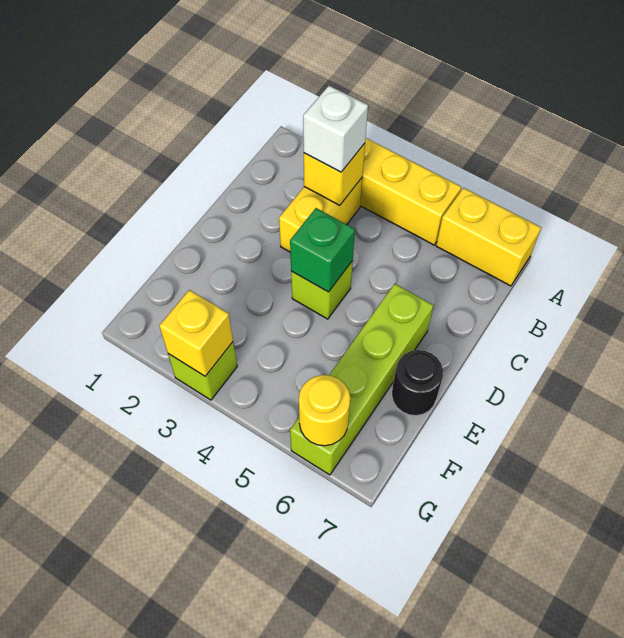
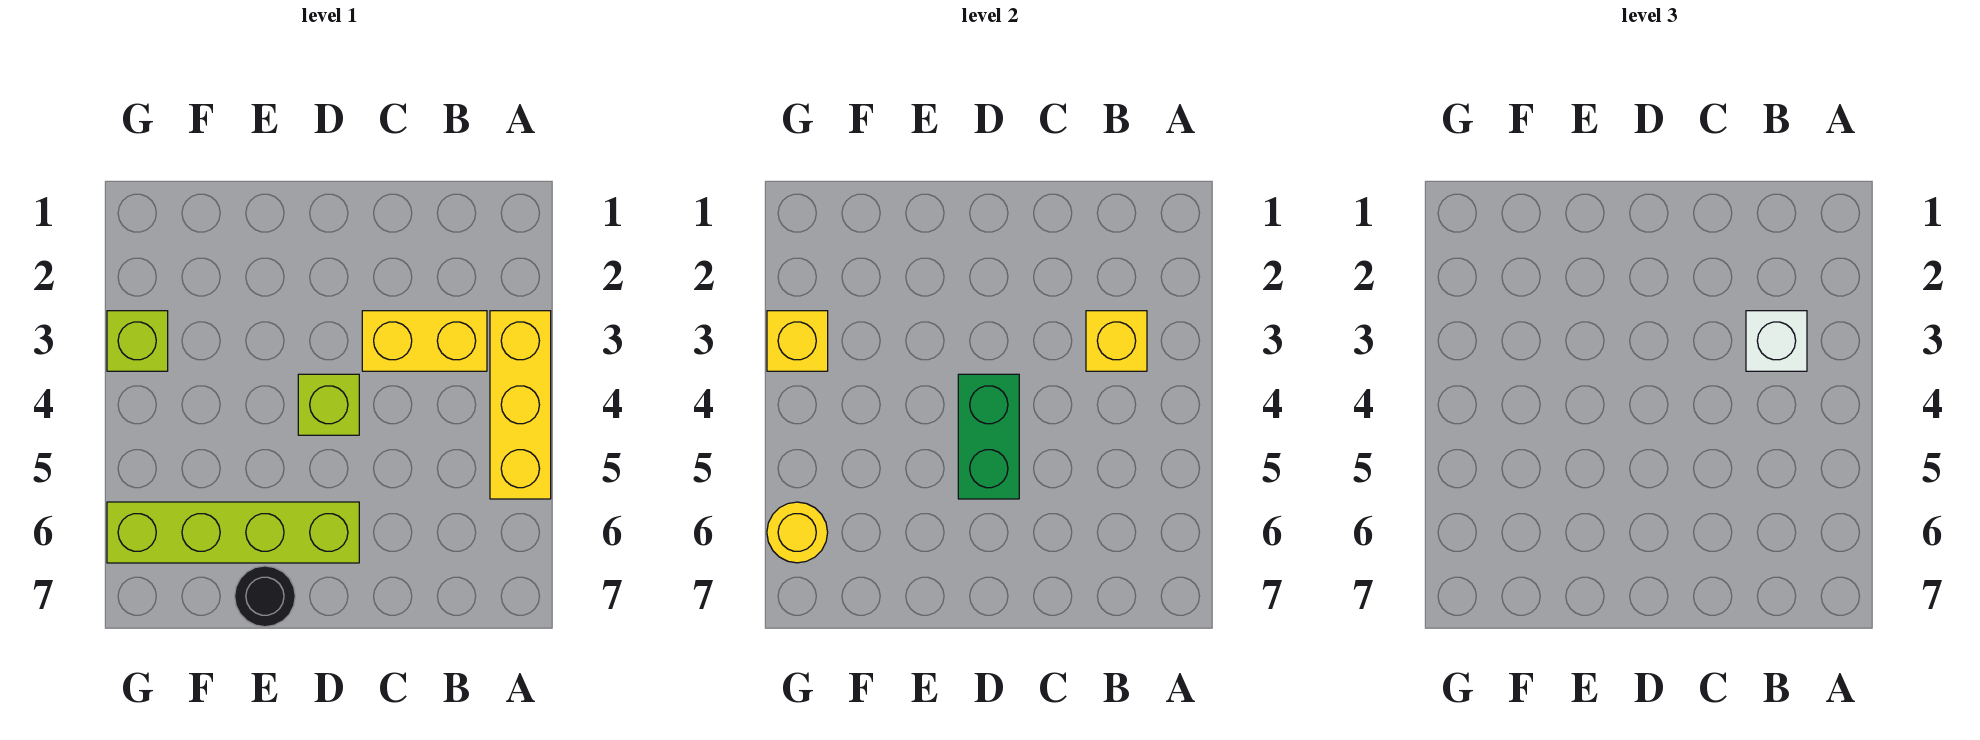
yellow 1x2 brick [436,188,541,286] -> none
green 1x1 brick [290,208,355,292] -> green 1x2 brick [958,374,1019,499]

